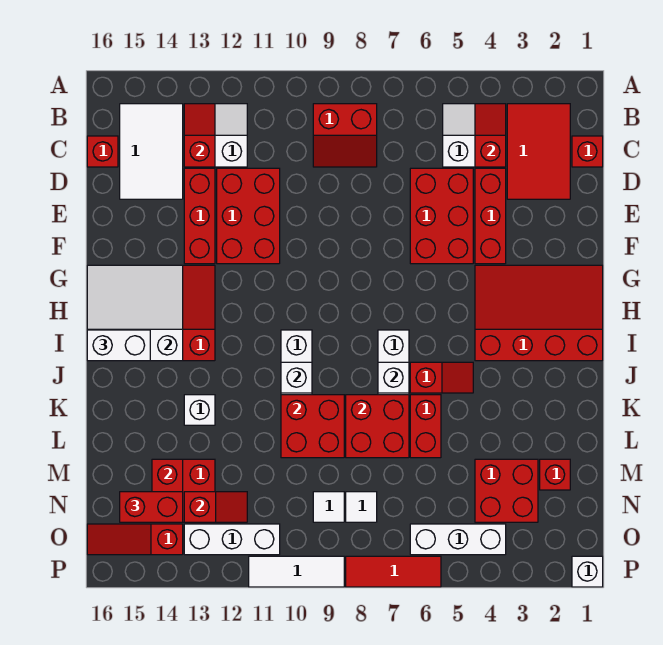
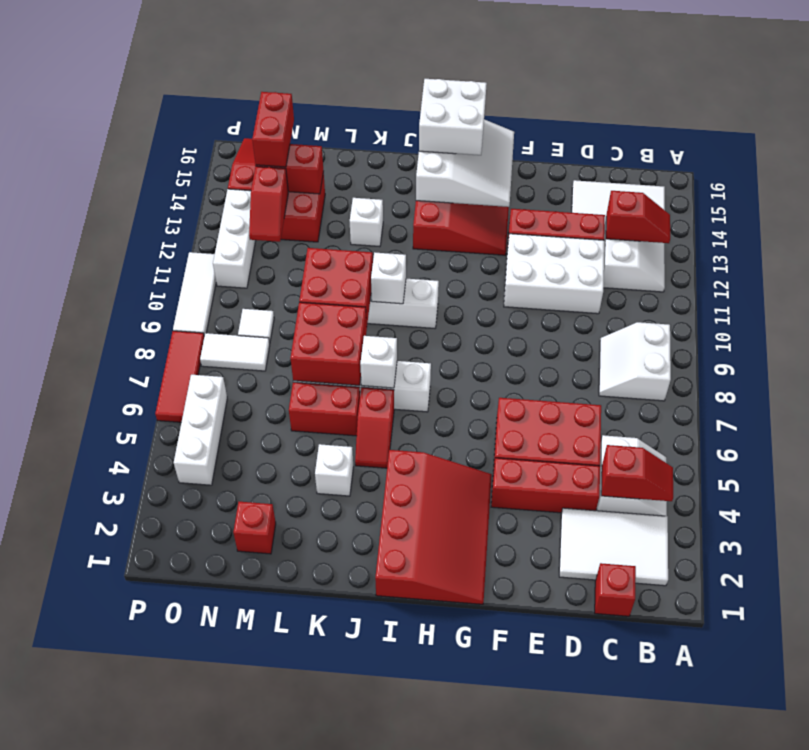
red 2x3 tile [507,104,570,199] -> white 2x3 tile [559,508,668,586]
red 2x2 slope [313,104,377,167] -> white 2x2 slope [599,322,671,401]
red 1x1 brick [87,136,118,167] -> none
red 2x3 brick [217,168,280,264] -> white 2x3 brick [504,234,604,314]
white 1x2 brick [87,330,150,361] -> white 2x2 brick [419,79,487,155]
red 2x2 brick [475,459,538,522] -> none
white 1x1 tile [346,492,377,522] -> white 1x2 tile [200,333,270,371]
white 1x1 brick [572,556,603,587] -> white 1x1 brick moved to [315,444,353,496]

